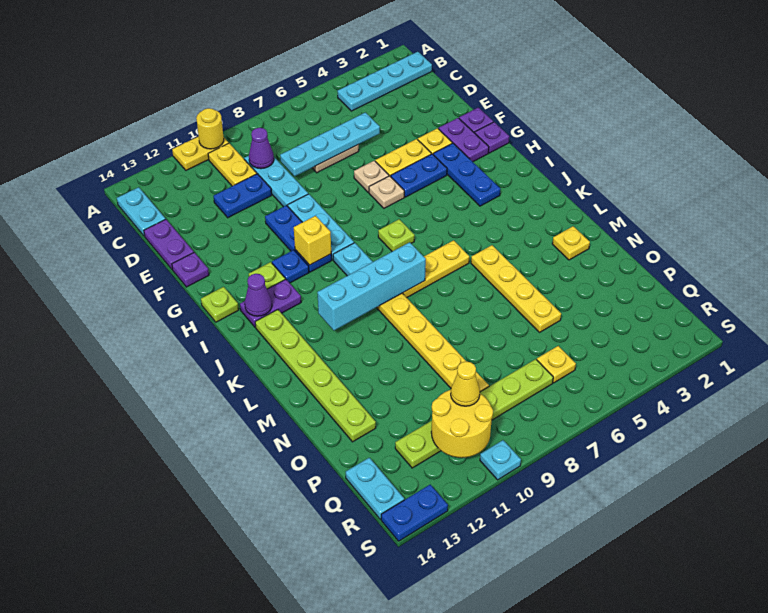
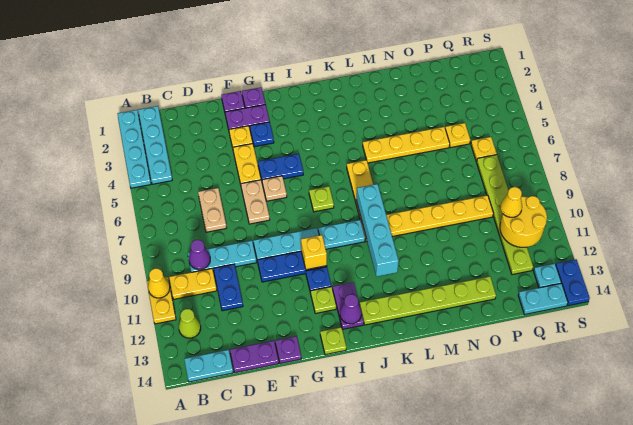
yellow 1x1 round brick [196,108,224,149] -> yellow 1x1 cone [148,268,170,298]
none -> lime 1x1 cone [179,309,201,338]
cyan 1x4 plate [280,112,380,176] -> cyan 1x4 plate moved to [118,110,151,188]
tan 1x1 plate [354,161,389,193] -> tan 1x2 plate [241,180,270,224]
blue 1x3 plate [433,143,501,206] -> blue 1x1 plate [250,122,274,147]
blue 1x2 plate [391,154,447,197] -> blue 1x2 plate turned to [258,154,303,180]
yellow 1x1 plate [552,226,590,260] -> yellow 1x1 plate moved to [445,123,470,148]
cyan 1x1 plate [480,440,521,480] -> cyan 1x1 plate moved to [534,264,561,288]

